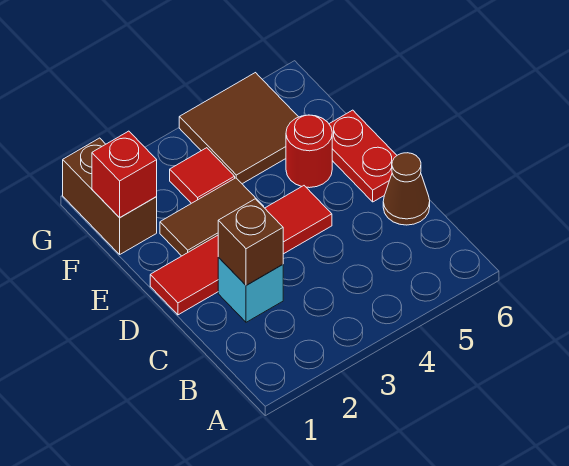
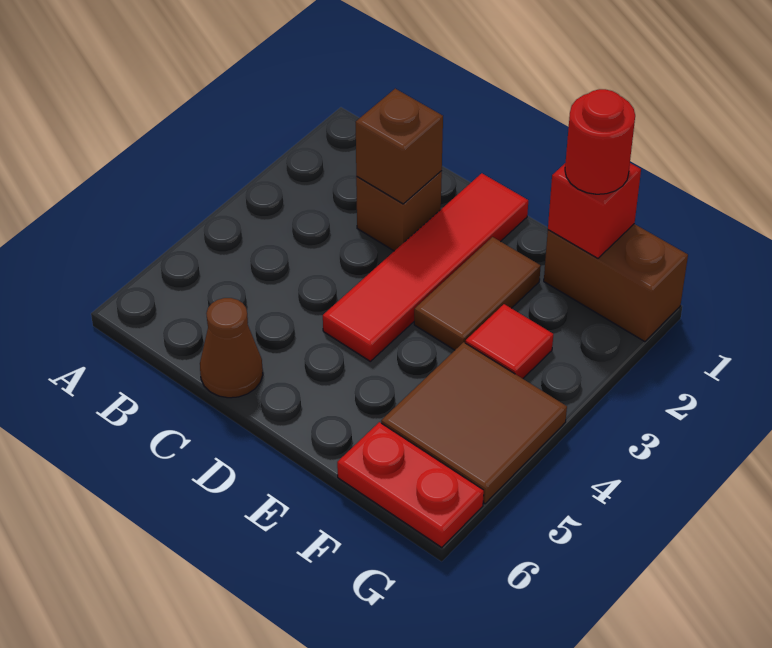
cyan 1x1 brick [218,257,283,322] -> brown 1x1 brick [356,171,442,251]
red 1x2 plate [329,110,397,202] -> red 1x2 plate moved to [337,422,484,548]
red 1x1 round brick [286,115,332,188] -> red 1x1 round brick moved to [565,89,635,194]

